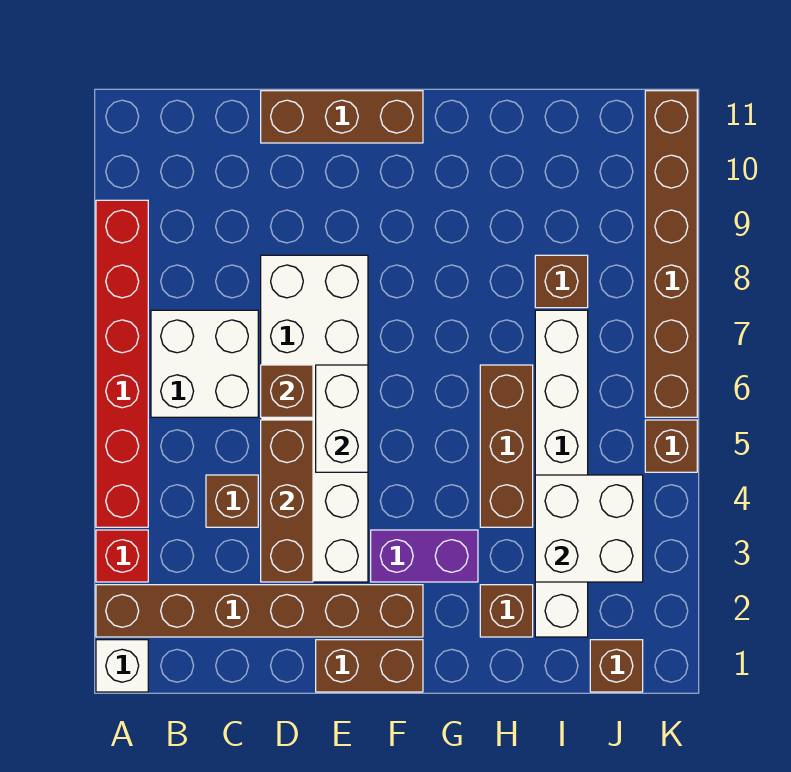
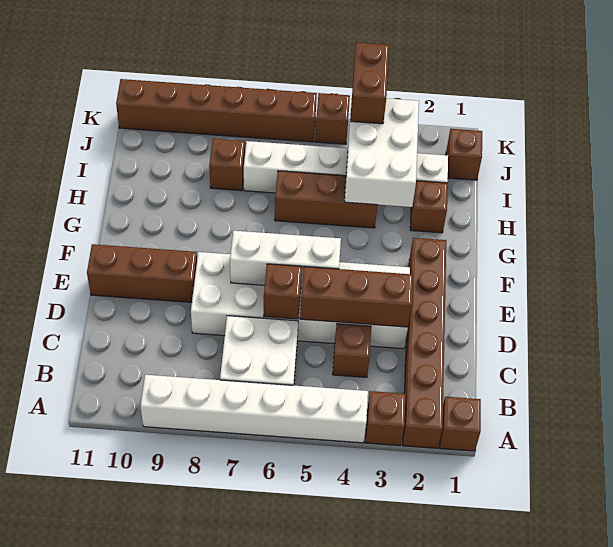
white 1x1 brick [96,640,148,692] -> brown 1x1 brick [440,397,481,451]
red 1x1 brick [96,530,148,582] -> brown 1x1 brick [365,391,406,446]
red 1x6 brick [96,200,148,527] -> white 1x6 brick [140,375,368,443]
brown 1x3 brick [261,91,423,143] -> brown 1x3 brick turned to [87,244,197,302]
brown 1x2 brick [316,640,423,692] -> brown 1x2 brick moved to [350,43,389,124]
white 1x2 brick [316,365,368,472] -> white 1x3 brick [230,231,341,288]
purple 1x2 brick [371,530,478,582] -> none
white 2x2 brick [535,475,643,582] -> white 2x3 brick [345,98,419,207]

